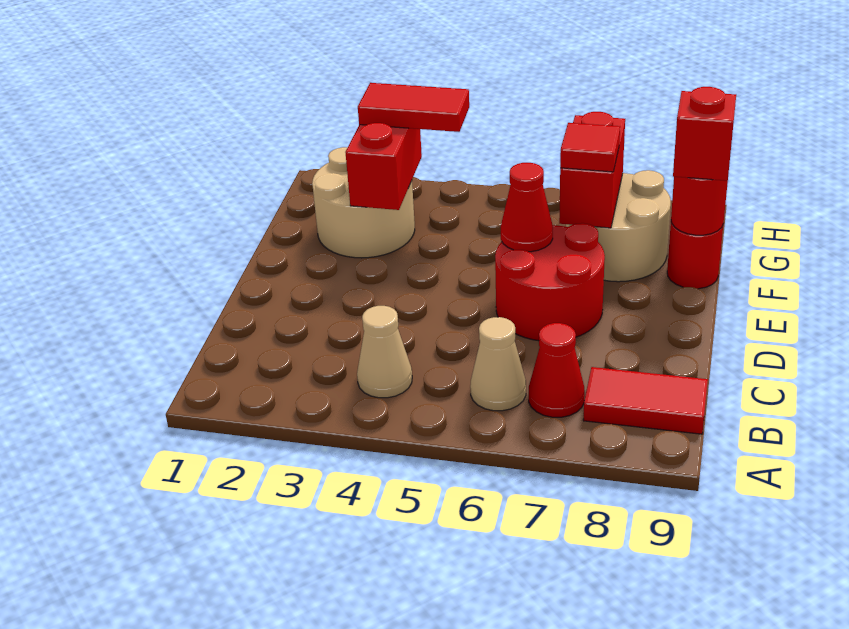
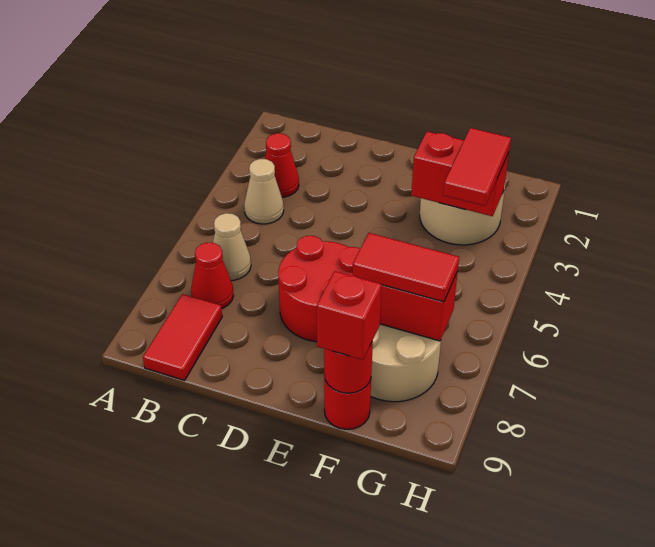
red 1x1 cone [501,163,553,252] -> red 1x1 cone moved to [265,133,299,197]
red 1x1 tile [560,123,620,172] -> red 1x2 tile [353,233,459,302]

